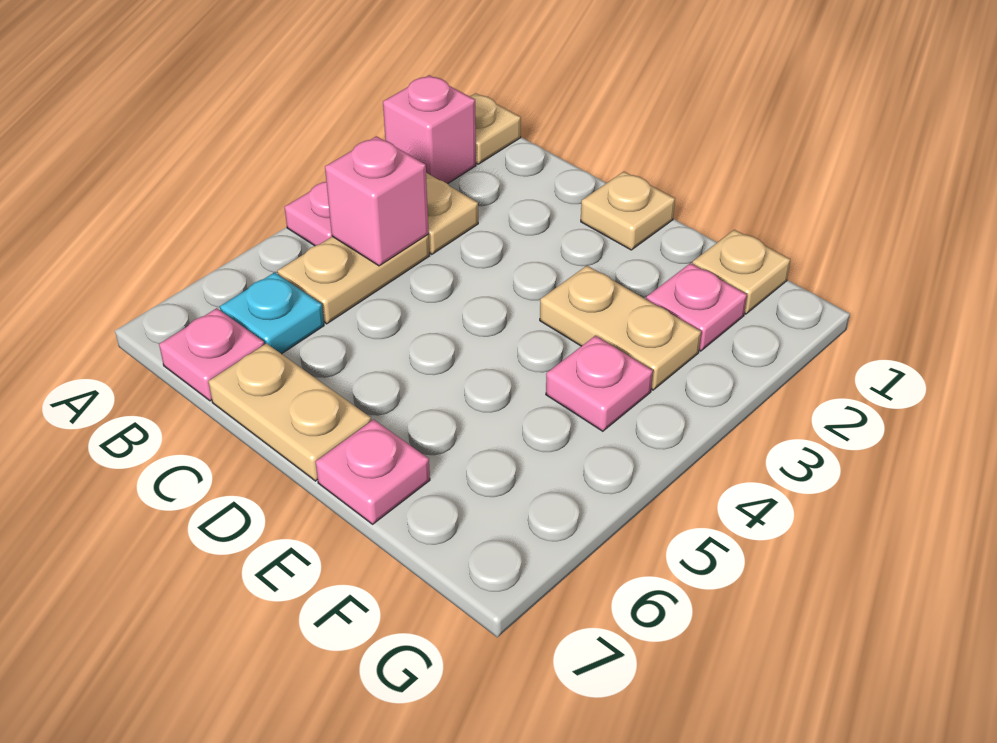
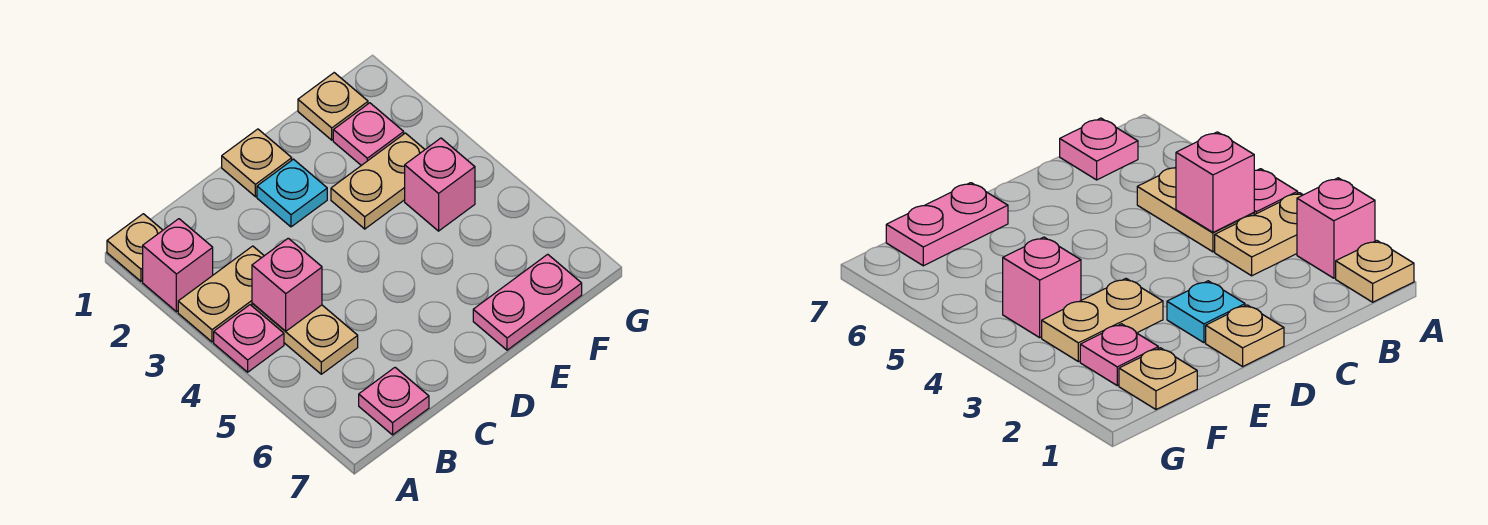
cyan 1x1 plate [220,272,324,354] -> cyan 1x1 plate moved to [257,159,327,227]
tan 1x2 plate [208,343,371,481] -> none
pink 1x1 plate [316,419,430,524] -> pink 1x2 plate [473,254,582,350]
pink 1x1 plate [546,336,653,431] -> pink 1x1 brick [405,138,475,231]

